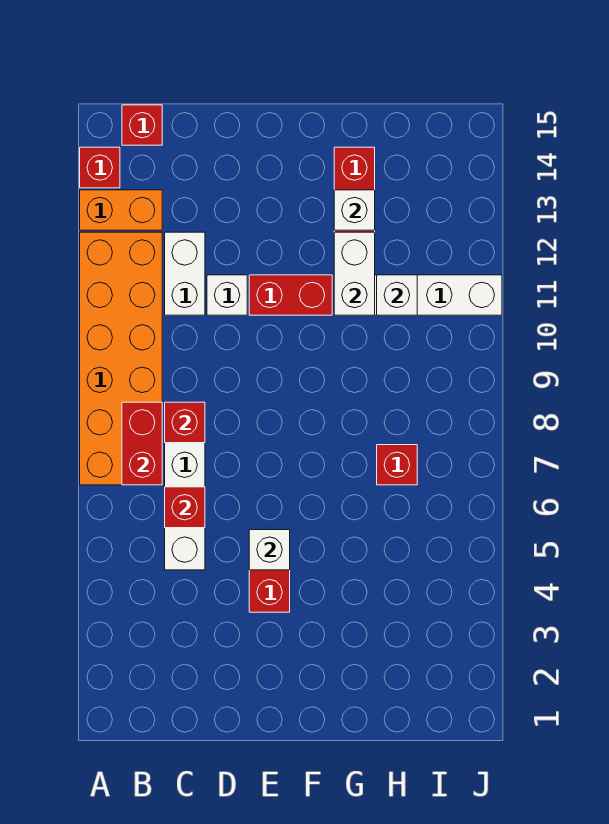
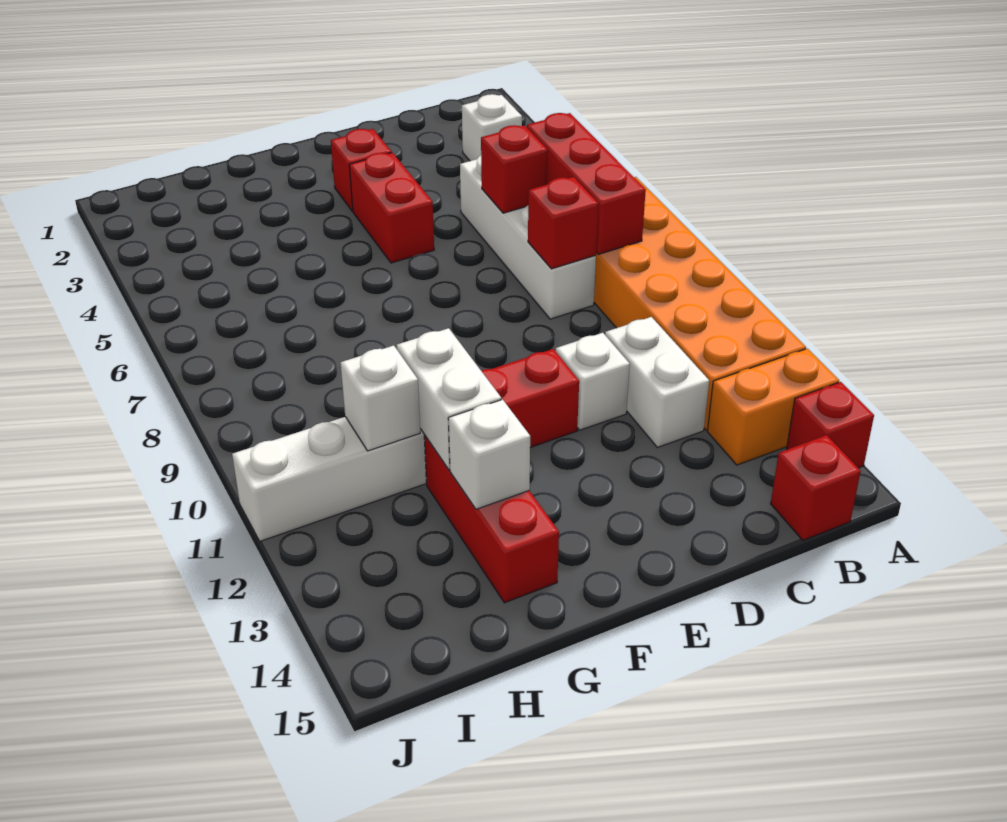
red 1x2 brick [122,402,162,485] -> red 1x3 brick [527,113,646,254]
white 1x1 brick [249,530,290,570] -> white 1x1 brick moved to [462,94,522,161]
red 1x1 brick [377,445,417,485] -> red 1x1 brick moved to [331,129,392,211]

